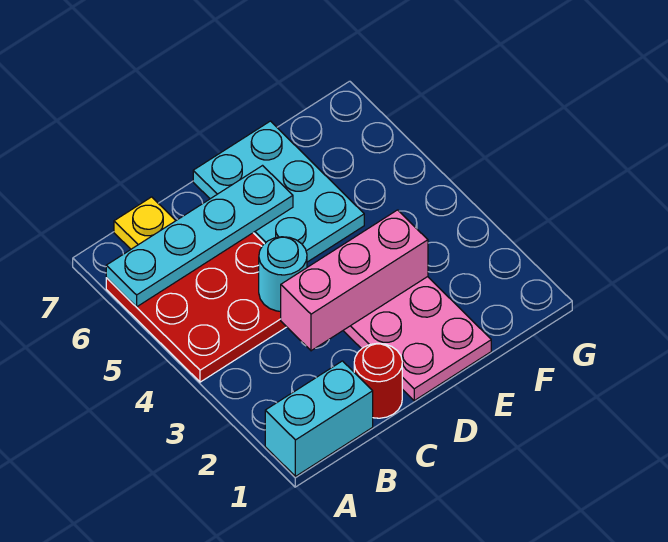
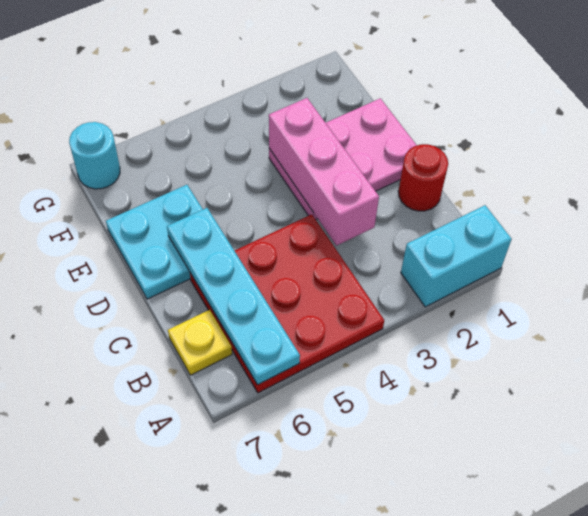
cyan 1x2 brick [265,361,373,476] -> cyan 1x2 brick turned to [401,205,512,307]
cyan 1x1 round brick [259,237,307,311] -> cyan 1x1 round brick moved to [69,122,120,189]
cyan 2x3 plate [193,121,364,262] -> cyan 2x2 plate [106,185,203,299]

